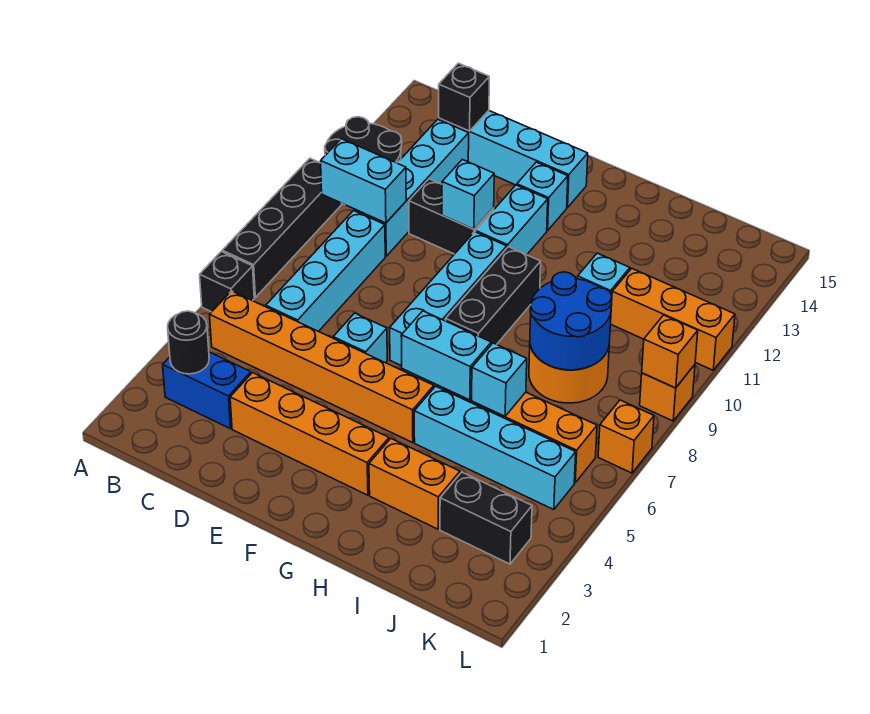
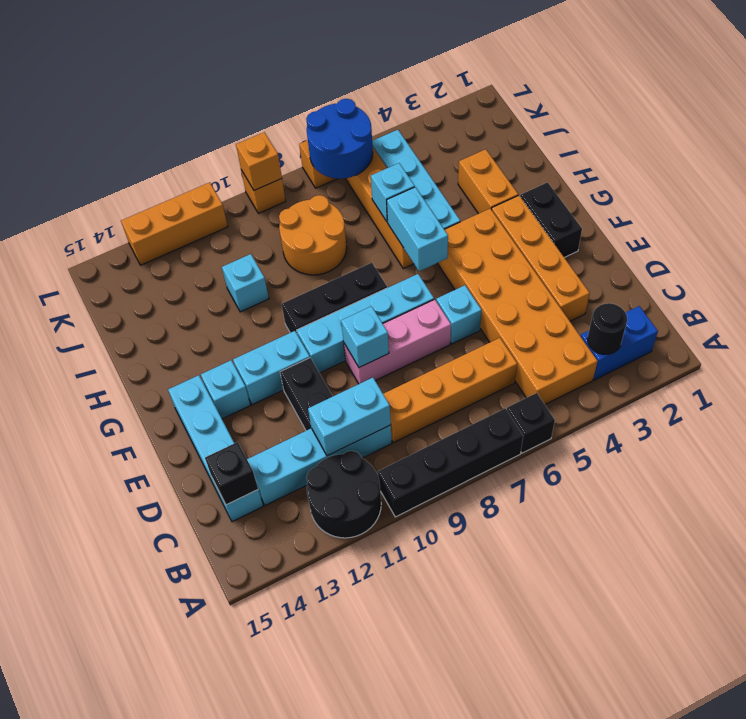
blue 1x2 brick [163,352,251,429] -> blue 1x2 brick turned to [581,306,658,380]
orange 1x6 brick [210,291,434,443] -> orange 2x6 brick [438,209,598,404]
cyan 1x2 brick [321,139,406,223] -> cyan 1x2 brick turned to [308,378,391,456]
cyan 1x4 brick [266,211,385,332] -> orange 1x4 brick [383,338,517,443]
none -> pink 1x3 brick [344,299,451,384]
cyan 1x1 brick [442,159,494,229] -> cyan 1x1 brick moved to [341,306,389,367]
blue 2x2 round brick [530,272,612,370] -> blue 2x2 round brick moved to [306,99,373,179]
black 1x2 brick [440,472,532,564] -> black 1x2 brick moved to [520,182,582,258]
orange 1x3 brick [611,268,735,370] -> orange 1x3 brick turned to [121,182,228,265]

